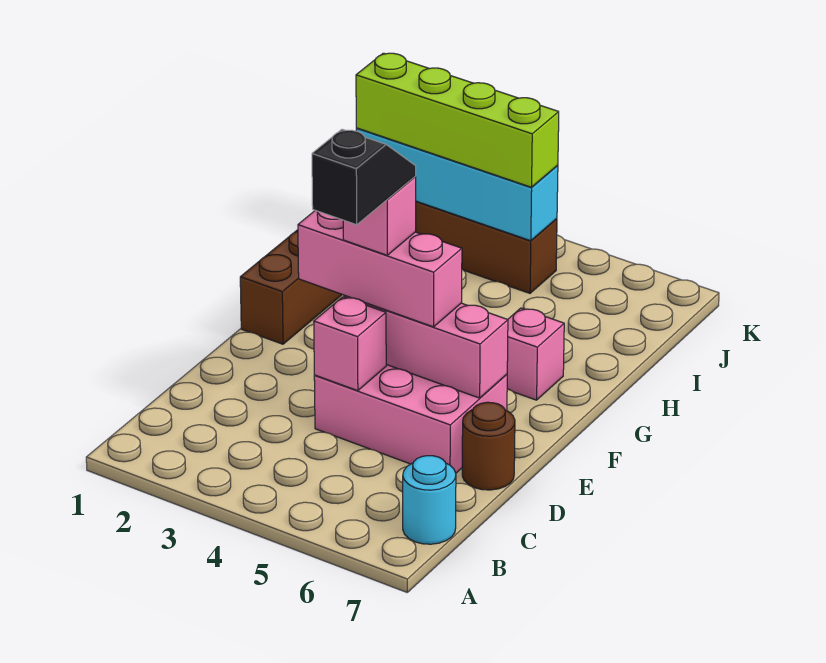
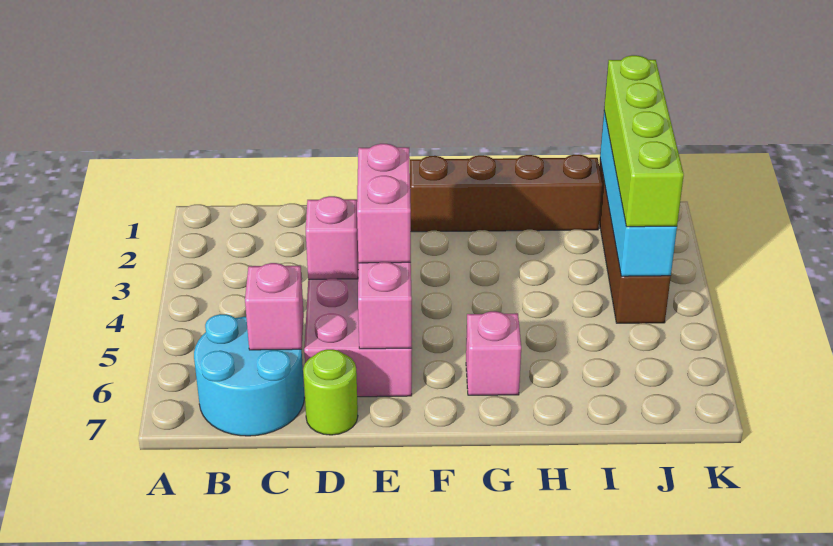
cyan 1x1 round brick [403,456,456,544] -> cyan 2x2 round brick [194,314,304,436]
black 1x2 slope [312,129,416,225] -> none
brown 1x1 round brick [462,402,515,490] -> lime 1x1 round brick [303,349,358,435]
pink 1x3 brick [298,210,462,327] -> pink 1x2 brick [357,144,411,263]
pink 1x1 brick [343,177,416,255] -> pink 1x1 brick moved to [245,263,304,350]

